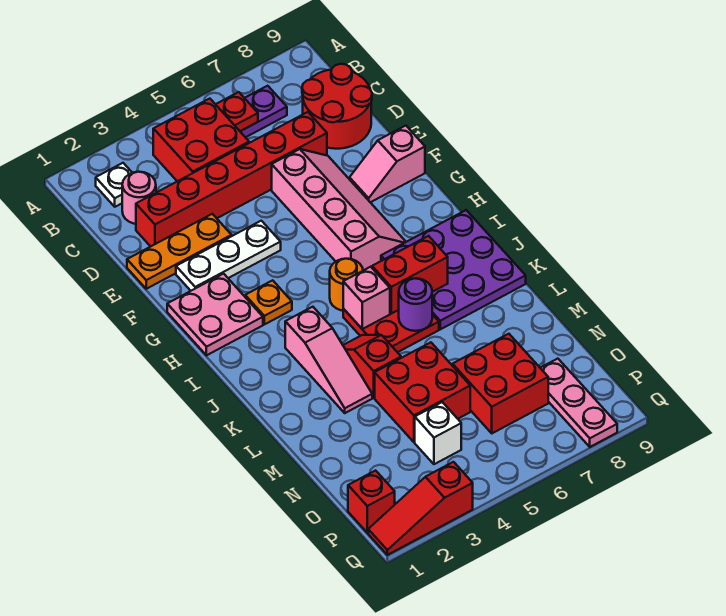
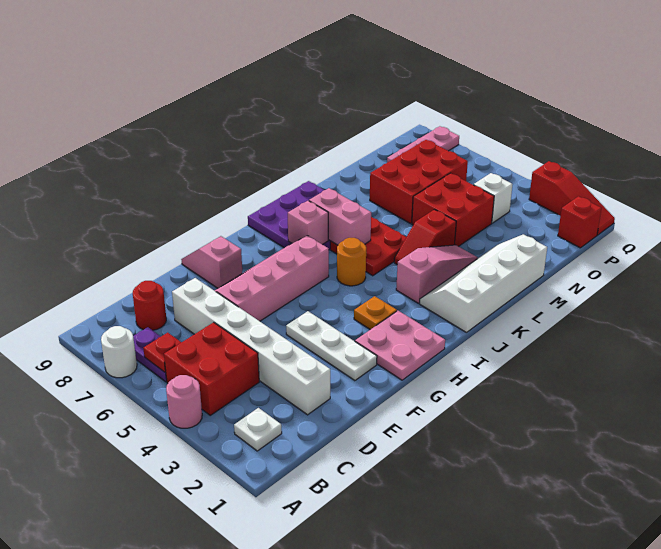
none -> white 1x1 round brick [101,326,137,378]
pink 1x1 round brick [122,172,156,224] -> pink 1x1 round brick moved to [166,375,202,428]
red 2x2 round brick [302,64,372,149] -> red 1x1 round brick [133,281,166,330]
red 1x6 brick [136,112,327,247] -> white 1x6 brick [172,278,330,415]
orange 1x3 plate [127,214,232,289] -> none
pink 1x2 slope [350,126,425,202] -> pink 1x2 slope turned to [181,236,242,288]
none -> white 2x4 slope [420,234,547,333]
pink 1x1 brick [343,267,390,329] -> pink 1x1 brick moved to [288,201,328,245]
red 1x2 brick [372,236,448,314] -> pink 1x2 brick [309,188,371,245]
purple 1x1 round brick [399,278,432,331] -> none
red 2x2 brick [453,334,548,433] -> red 2x3 brick [370,140,468,223]

